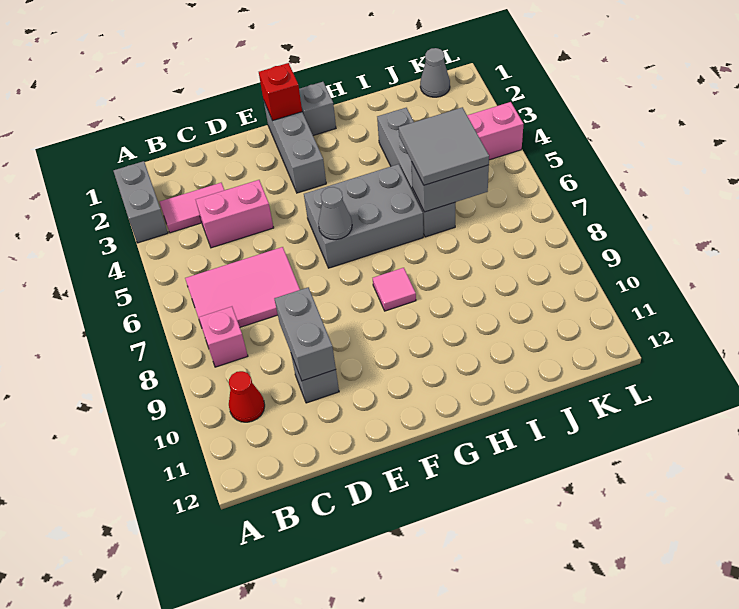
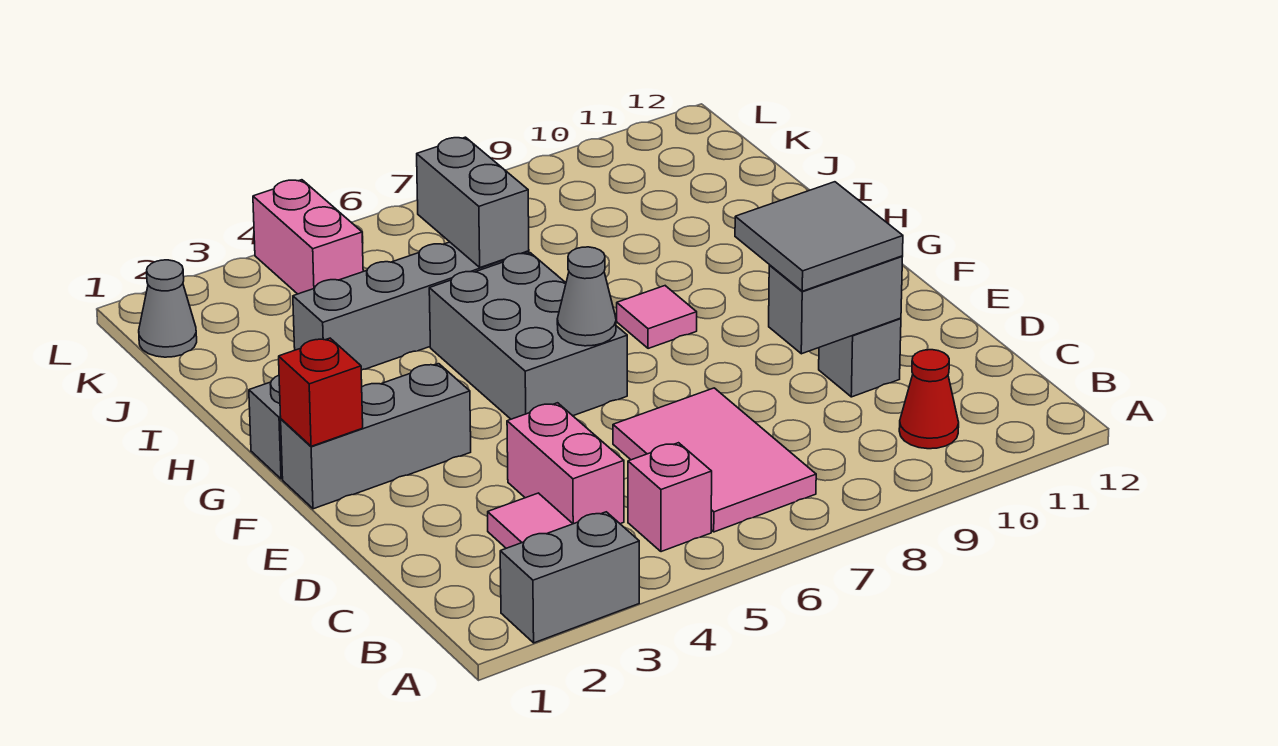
pink 1x1 brick [199,307,248,367] -> pink 1x1 brick moved to [628,443,712,552]
grey 2x2 tile [399,107,489,185] -> grey 2x2 tile moved to [735,182,903,291]

